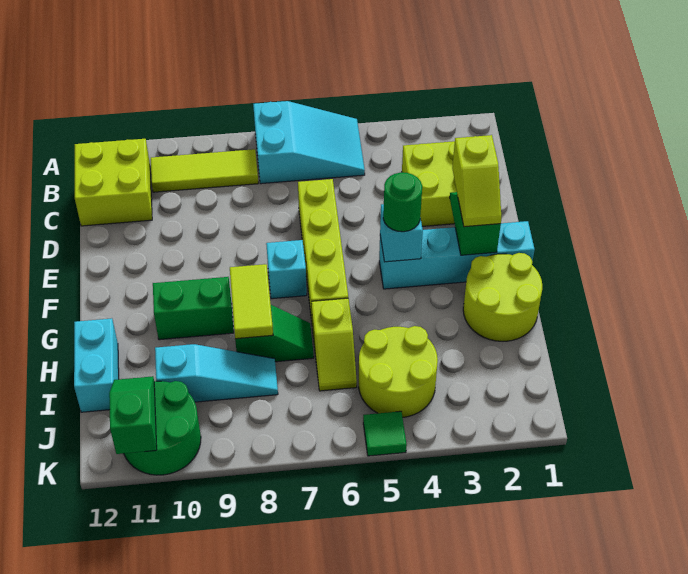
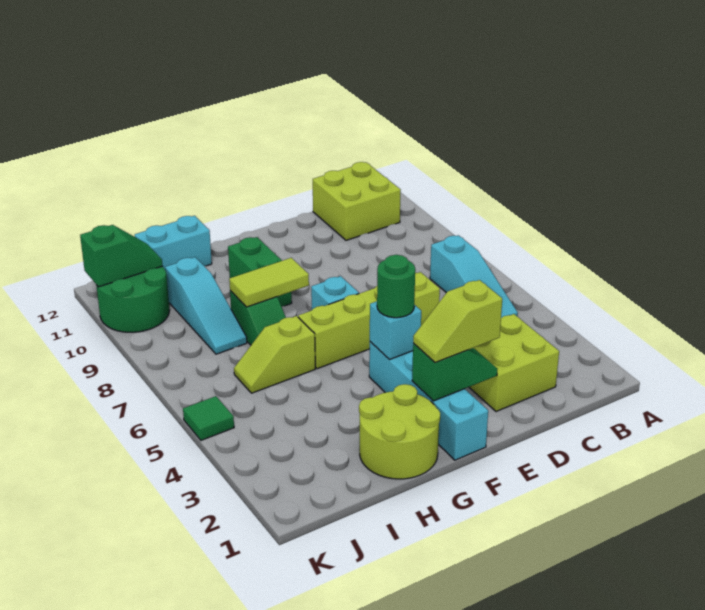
cyan 2x3 slope [253,101,365,184] -> cyan 1x3 slope [430,235,518,318]
lime 1x3 tile [151,149,258,192] -> none
lime 2x2 round brick [359,326,438,417] -> none

